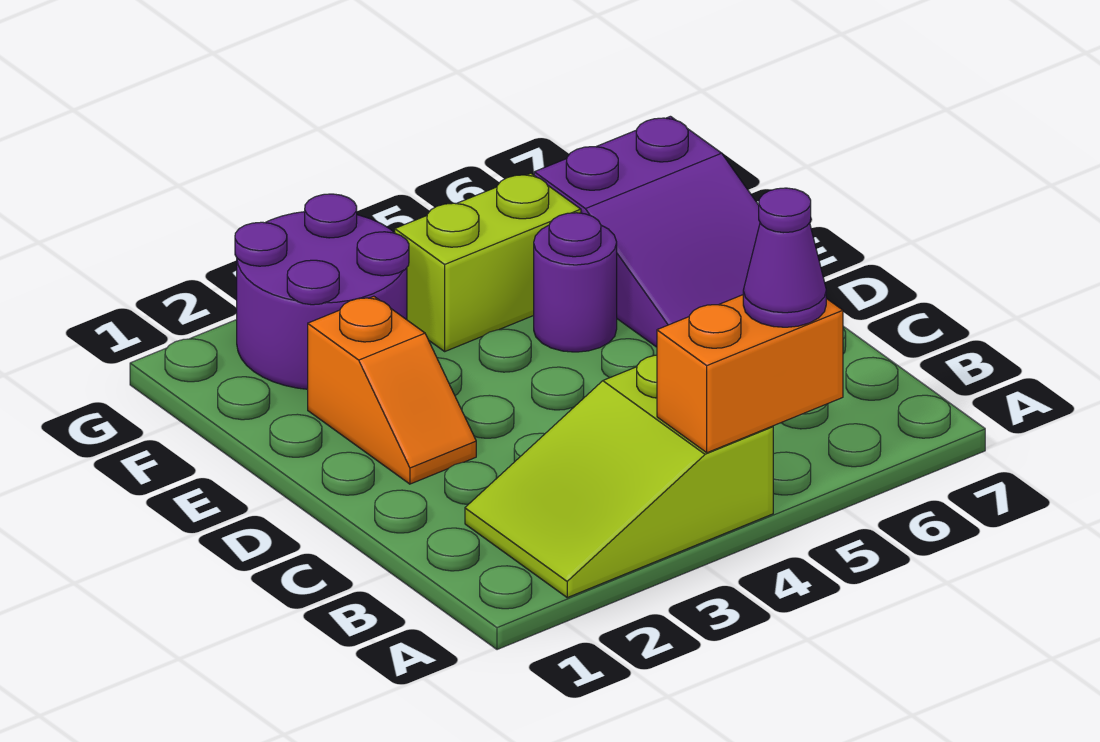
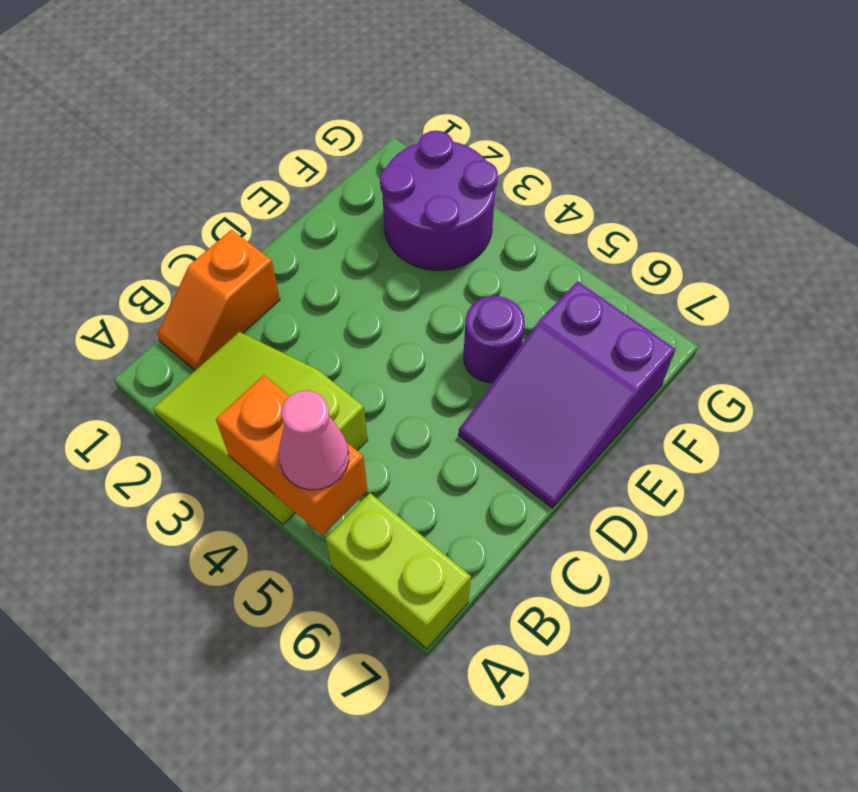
purple 1x1 cone [743,188,826,327] -> pink 1x1 cone [279,391,349,490]
orange 1x2 slope [308,296,476,484] -> orange 1x2 slope moved to [157,230,280,370]
lime 1x2 brick [395,173,581,351] -> lime 1x2 brick moved to [325,493,471,649]

